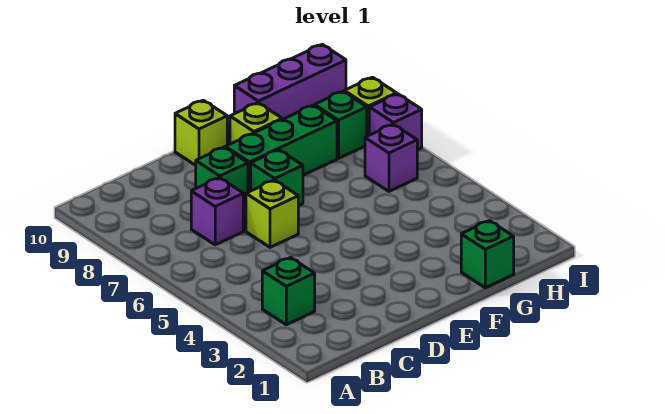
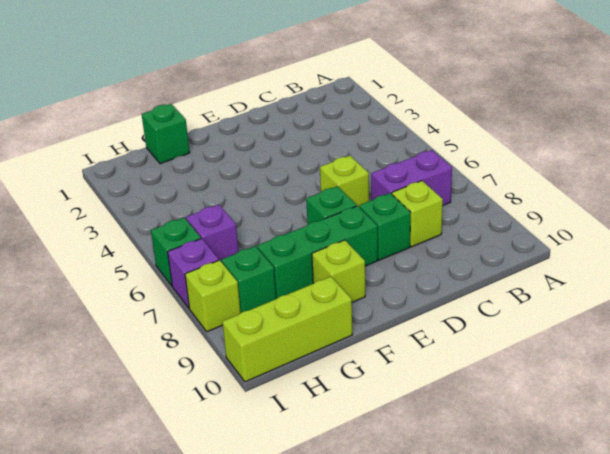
green 1x1 brick [262,258,315,325] -> green 1x1 brick moved to [151,218,201,286]
purple 1x1 brick [191,178,243,245] -> purple 1x2 brick [371,150,452,205]
lime 1x1 brick [175,100,227,165] -> lime 1x1 brick moved to [392,181,443,247]
purple 1x3 brick [234,44,346,119] -> lime 1x3 brick [222,277,352,382]

